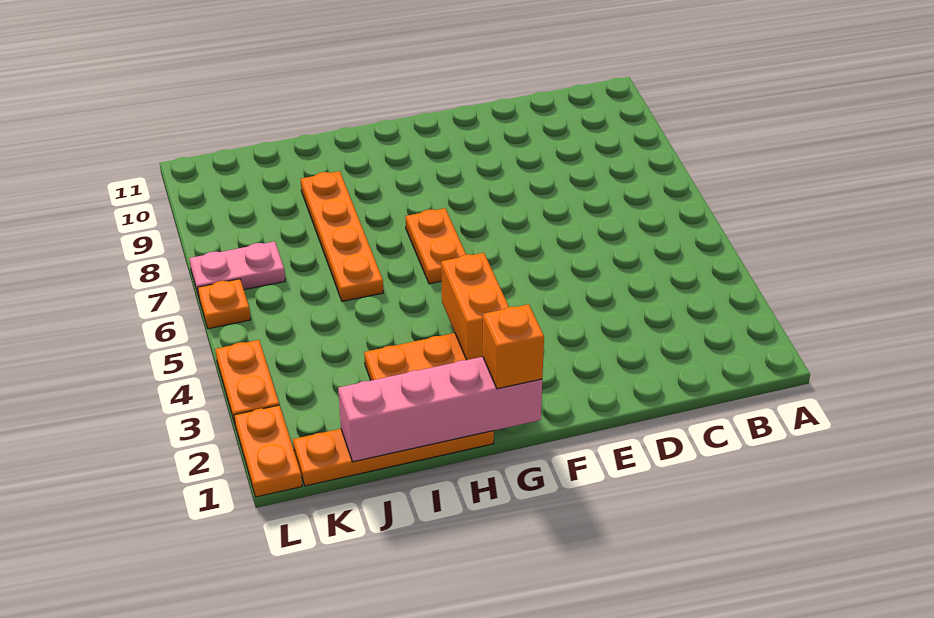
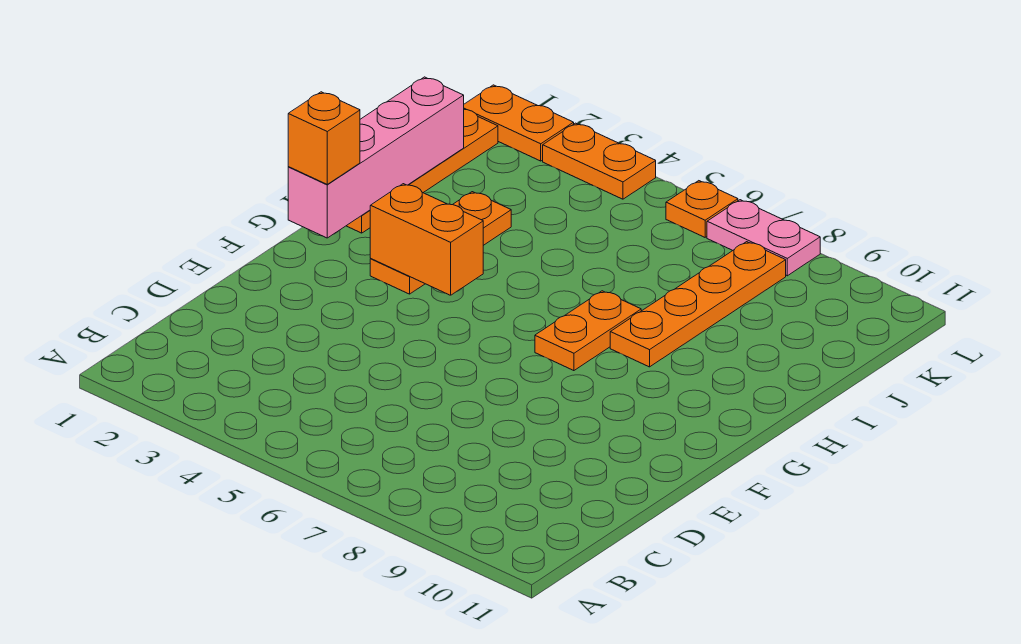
orange 1x2 plate [405,208,466,284] -> orange 1x2 plate turned to [535,291,641,371]
orange 1x4 plate [301,171,383,301] -> orange 1x4 plate turned to [610,242,786,367]
pink 1x2 plate [189,241,285,297] -> pink 1x2 plate turned to [707,200,820,276]

